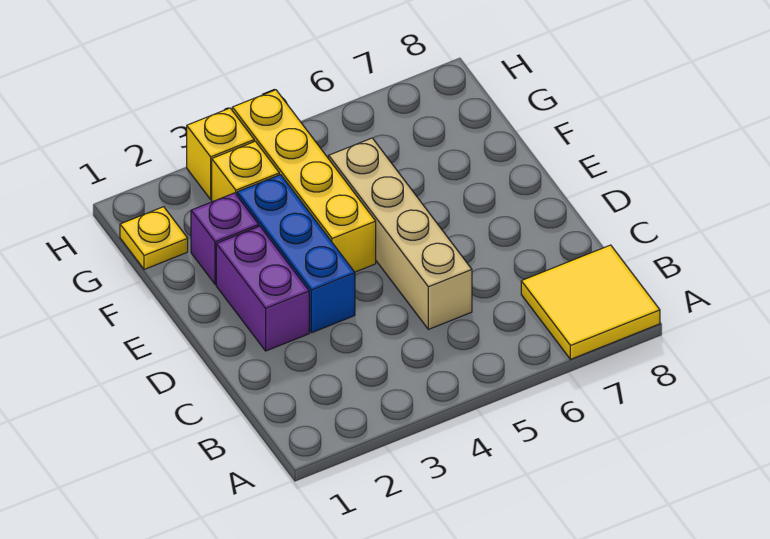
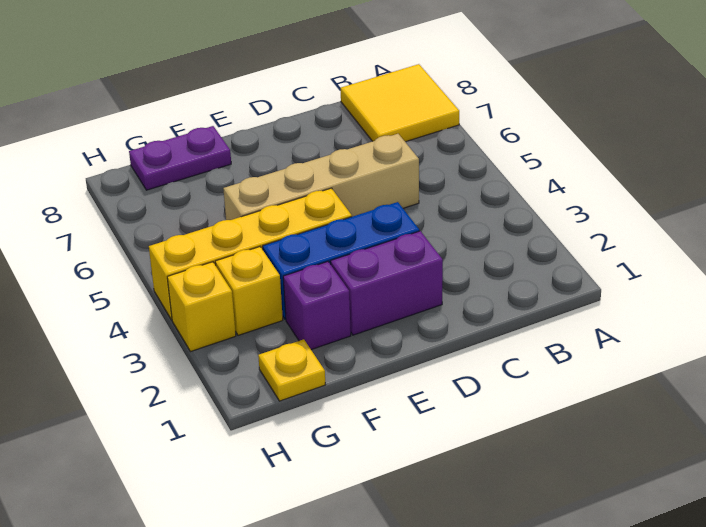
none -> purple 1x2 plate [129,126,231,190]

